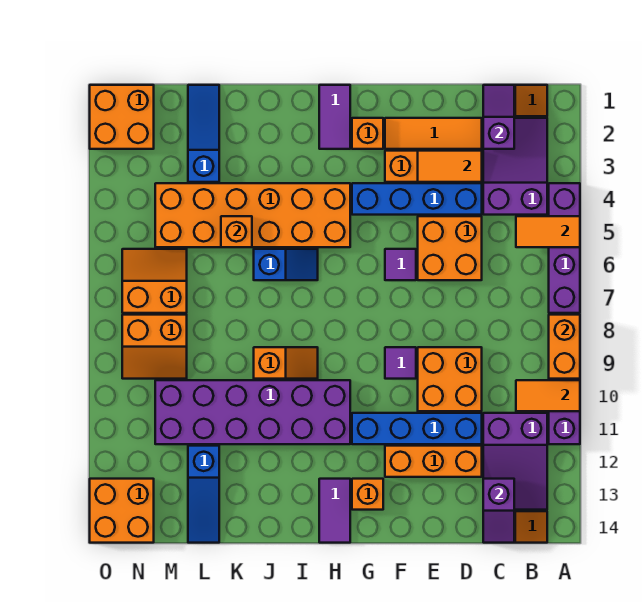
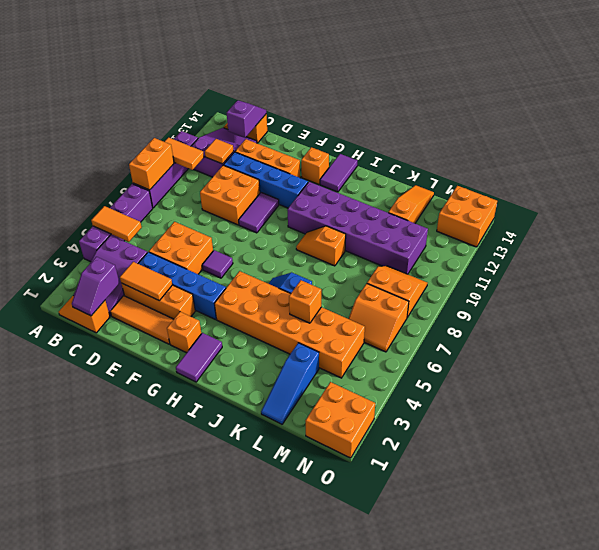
none -> orange 1x1 tile [205,139,234,164]
purple 1x1 tile [385,347,416,379] -> purple 1x2 tile [239,193,279,233]
blue 1x3 slope [188,446,219,543] -> orange 1x3 slope [388,185,434,223]

